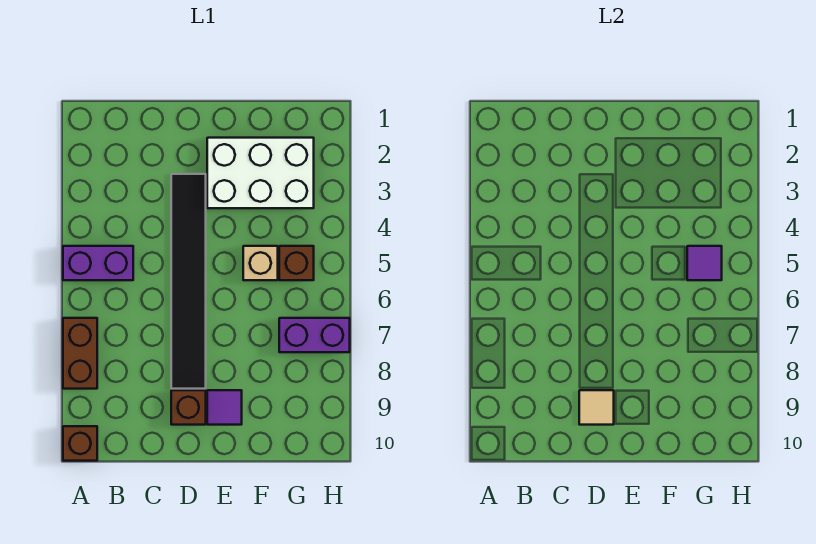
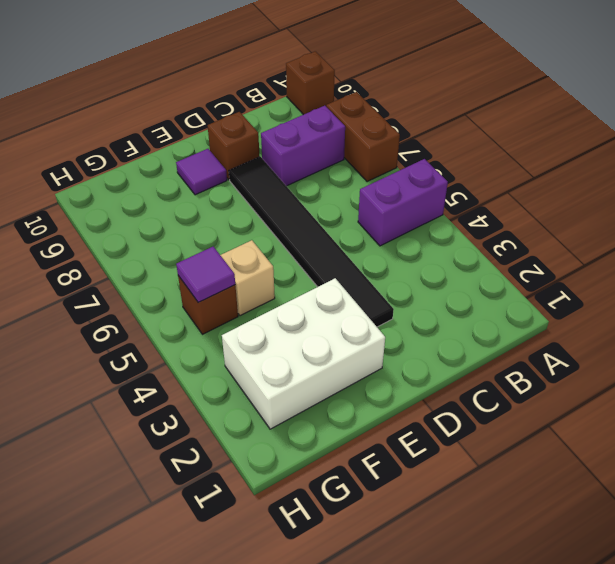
tan 1x1 tile [579,390,614,425] -> none
purple 1x2 brick [279,318,350,352] -> purple 1x2 brick moved to [261,106,345,186]

